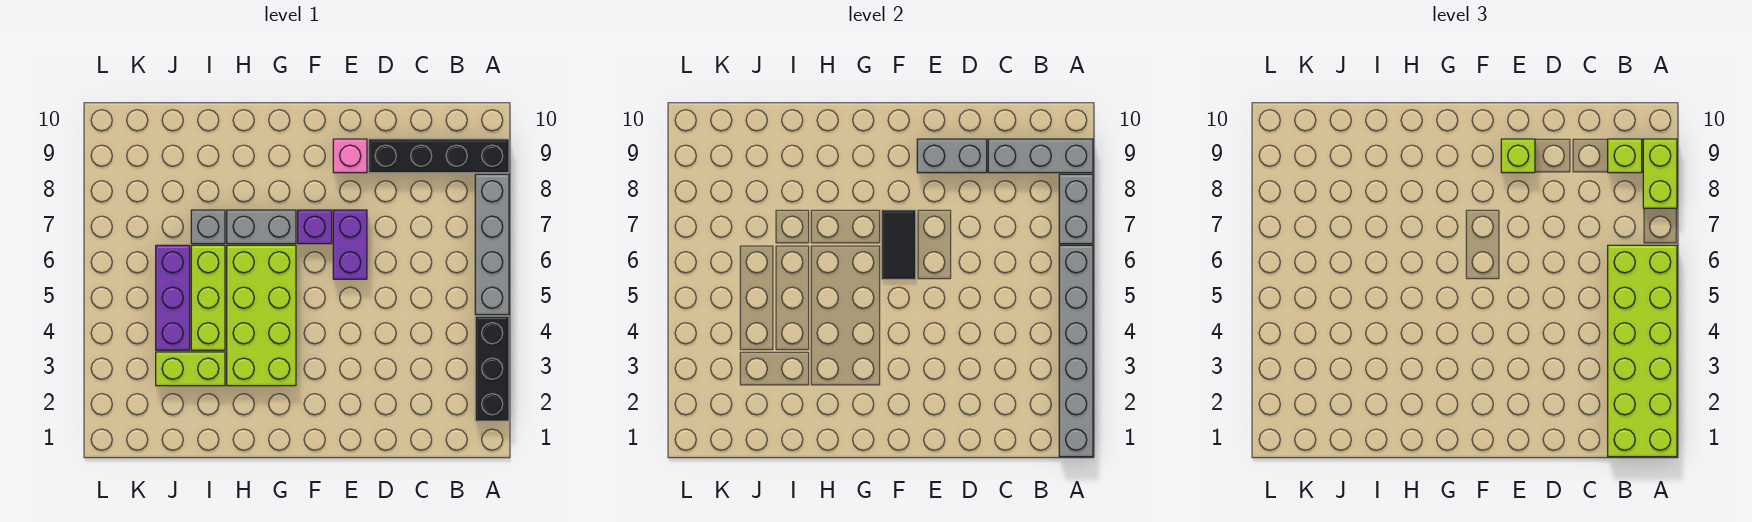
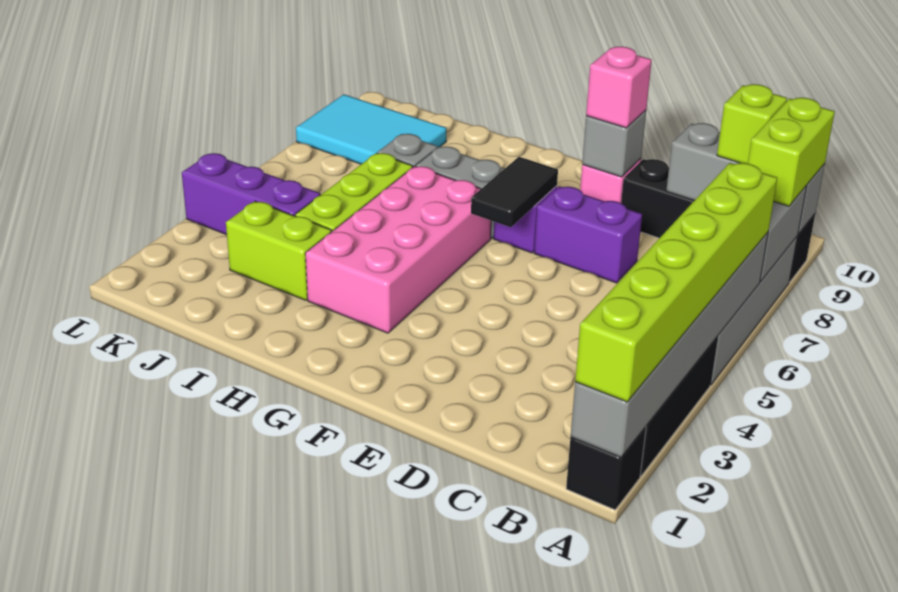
none -> black 1x1 brick [566,427,646,510]
lime 2x6 brick [1608,245,1677,457] -> lime 1x6 brick [575,163,777,402]
grey 1x2 brick [917,139,987,173] -> grey 1x1 brick [582,110,646,177]
purple 1x2 brick [333,210,367,279] -> purple 1x2 brick turned to [534,186,642,283]
lime 1x1 brick [1501,139,1535,173] -> pink 1x1 brick [586,47,652,128]
lime 2x4 brick [227,245,296,386] -> pink 2x4 brick [305,166,491,333]
purple 1x3 brick [156,245,190,350] -> purple 1x3 brick turned to [182,153,320,235]
none -> cyan 2x3 tile [296,94,446,164]

